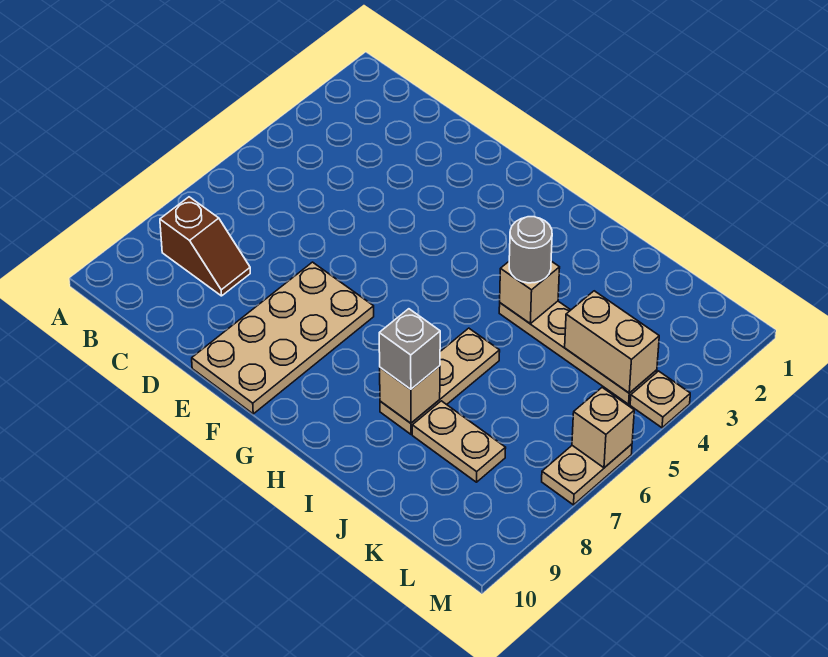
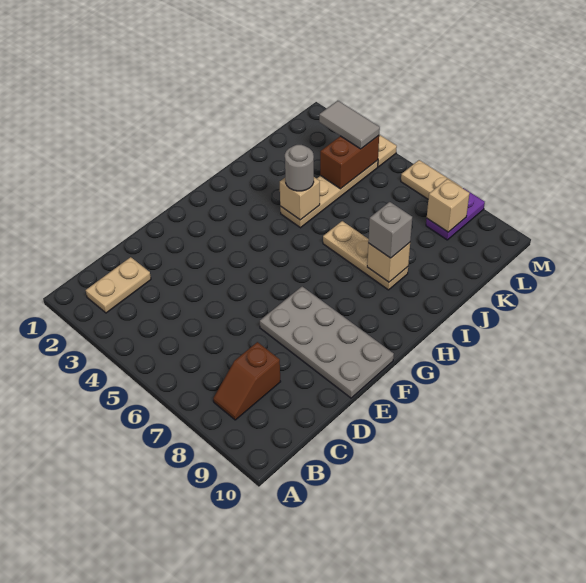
brown 1x2 slope [160,197,250,296] -> brown 1x2 slope turned to [213,342,281,420]
tan 2x4 plate [192,262,374,414] -> grey 2x4 plate [260,286,394,398]
tan 1x2 plate [412,401,506,482] -> tan 1x2 plate moved to [86,257,151,313]
tan 1x2 brick [565,291,659,393] -> brown 1x2 brick [320,136,379,189]
none -> grey 1x2 tile [319,101,380,149]
none -> purple 1x2 plate [426,188,485,240]
tan 1x1 brick [572,388,634,468] -> tan 1x1 brick moved to [427,179,470,232]

